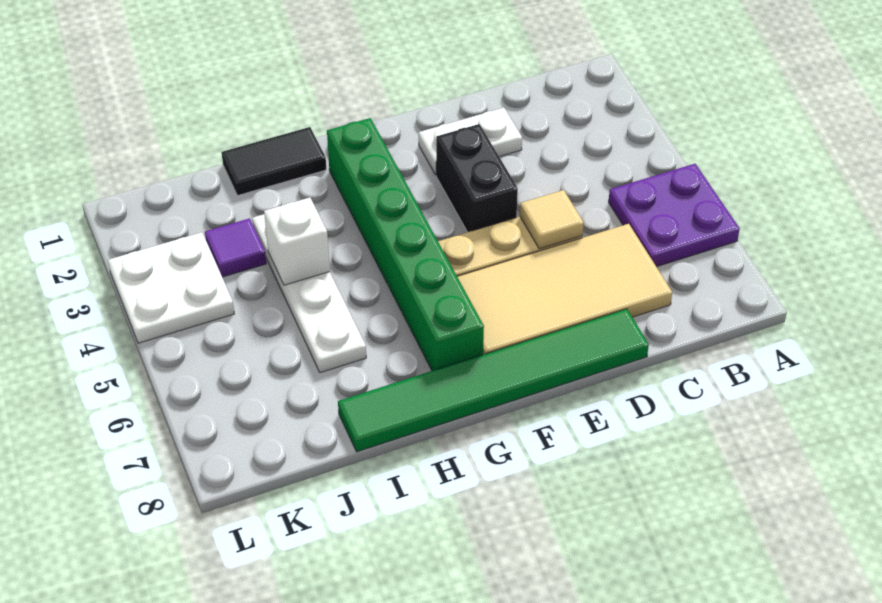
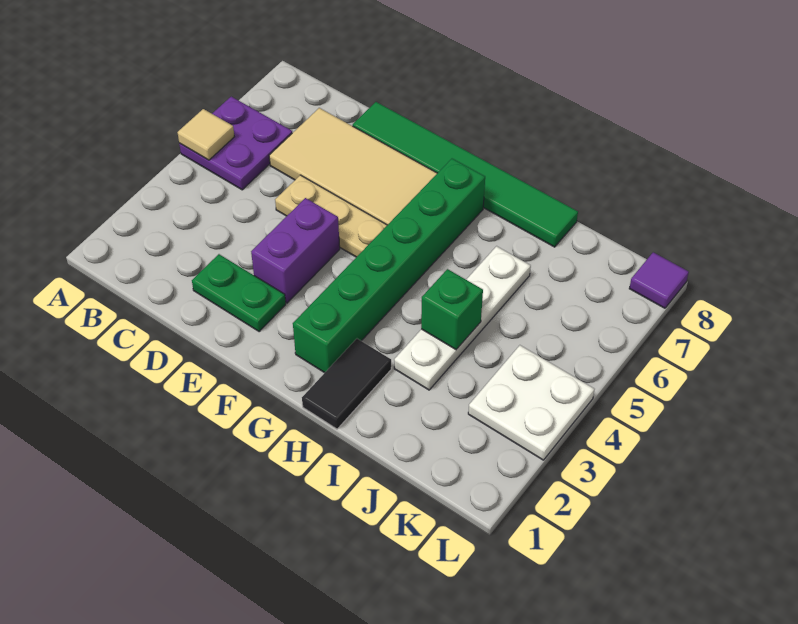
white 1x2 plate [418,108,522,175] -> green 1x2 plate [192,254,286,332]
tan 1x1 tile [520,190,584,249] -> tan 1x1 tile moved to [177,109,234,160]
black 1x2 brick [436,124,518,232] -> purple 1x2 brick [251,198,340,303]
black 1x2 tile [222,127,326,196] -> black 1x2 tile turned to [302,339,391,429]
white 1x1 brick [264,198,330,285] -> green 1x1 brick [421,269,483,349]
purple 1x1 tile [205,218,266,277] -> purple 1x1 tile moved to [629,252,689,308]

